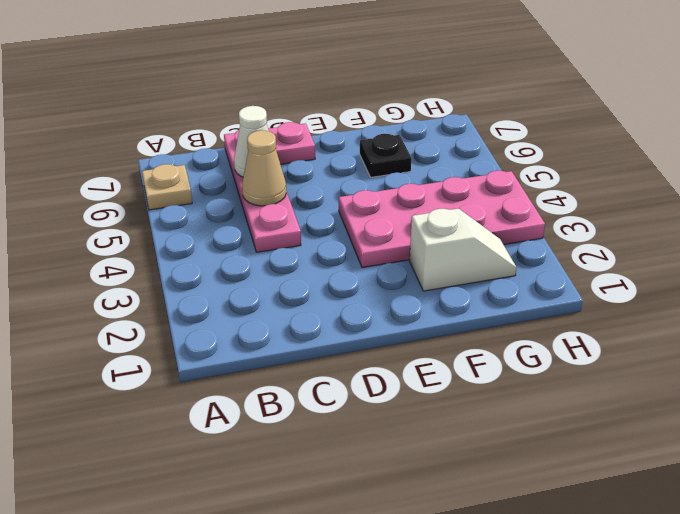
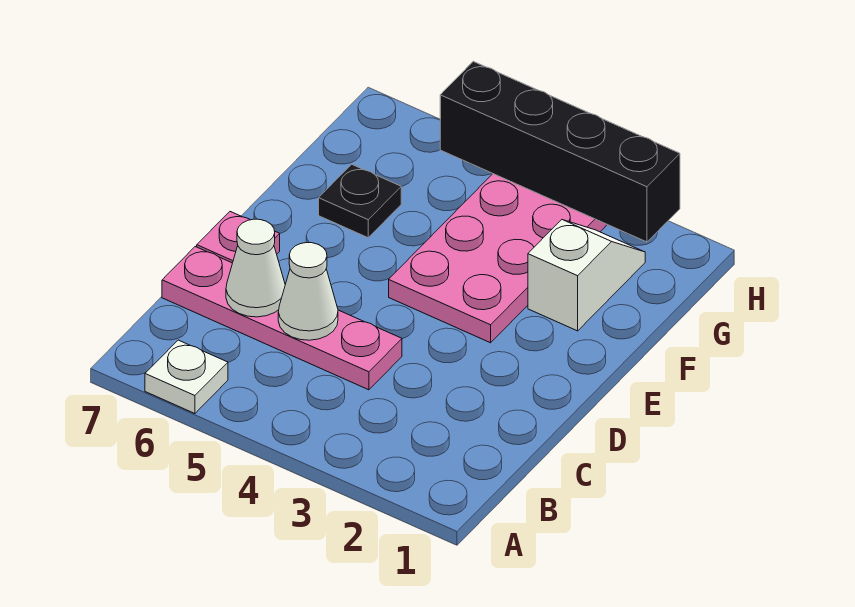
tan 1x1 plate [142,164,192,210] -> white 1x1 plate [145,340,228,414]
tan 1x1 cone [242,130,286,206] -> white 1x1 cone [278,243,338,340]
none -> black 1x4 brick [440,61,680,242]

